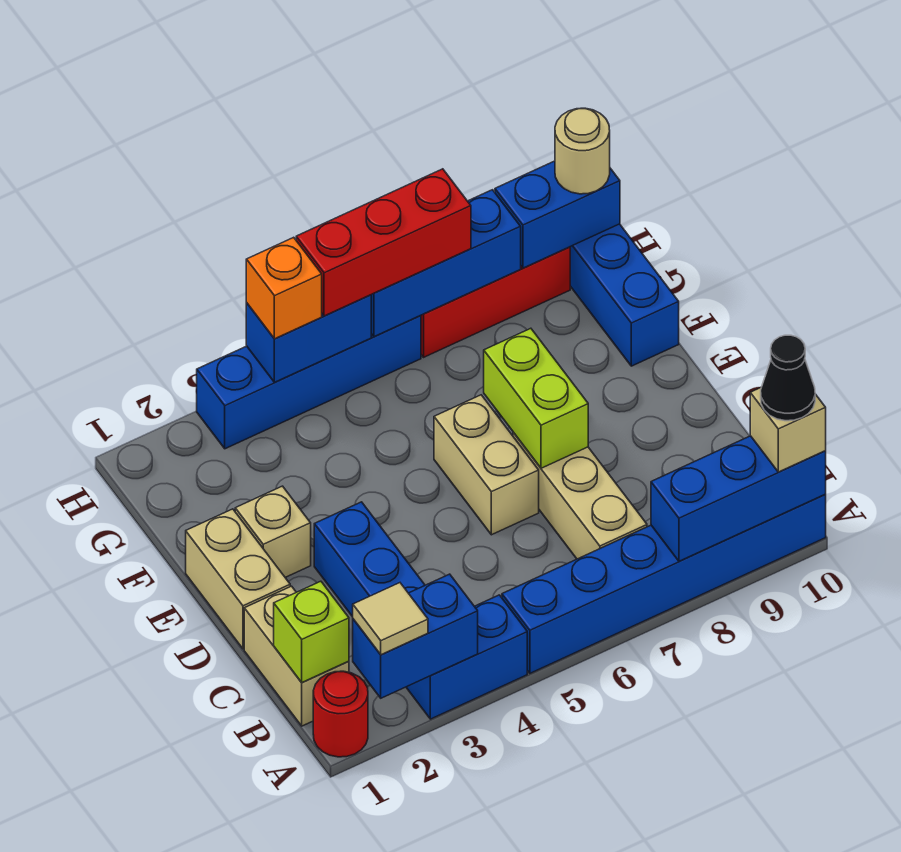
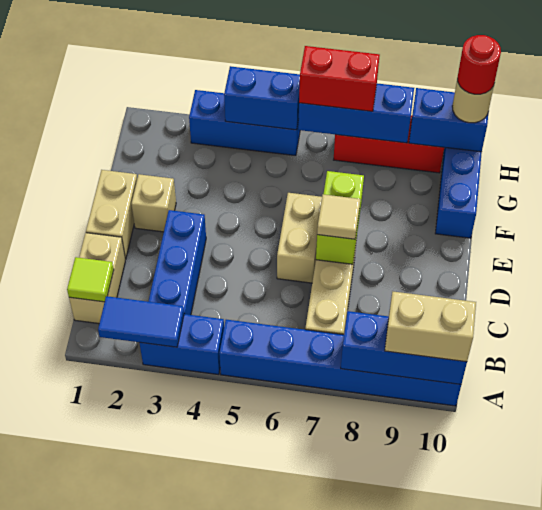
red 1x1 round brick [313,671,368,757] -> red 1x1 round brick moved to [457,35,501,94]
blue 1x2 brick [353,574,478,698] -> blue 1x2 tile [98,296,184,347]
tan 1x1 tile [353,583,428,655] -> tan 1x1 tile moved to [317,194,360,239]
tan 1x1 brick [750,388,826,472] -> tan 1x2 brick [385,292,476,362]
black 1x1 cone [761,335,815,421] -> none
lime 1x1 brick [274,581,349,682] -> lime 1x1 tile [67,257,114,302]
blue 1x4 brick [197,315,421,449] -> blue 1x3 brick [189,90,300,156]
orange 1x1 brick [246,237,322,339] -> none
red 1x3 brick [296,169,471,316] -> red 1x2 brick [299,46,380,111]

